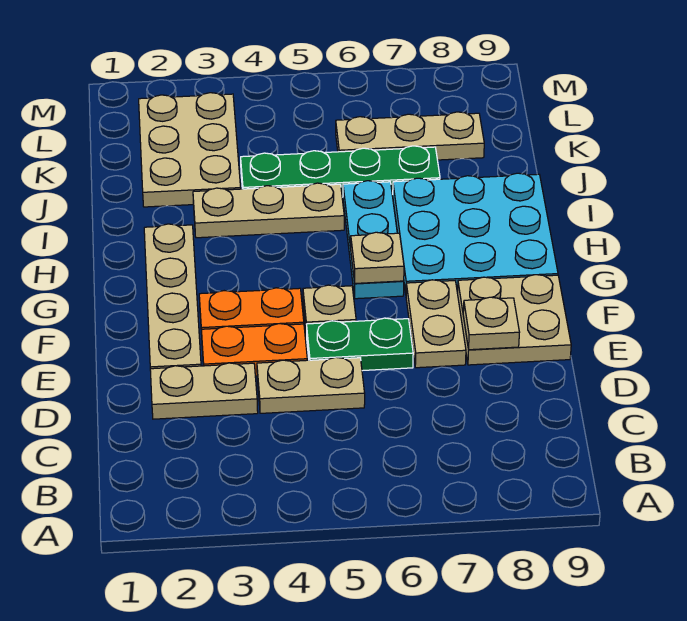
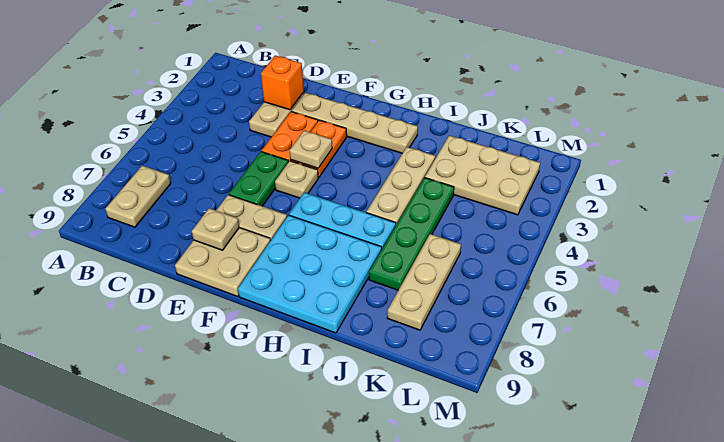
none -> orange 1x1 brick [261,56,304,110]
tan 1x2 plate [257,357,365,413] -> tan 1x2 plate moved to [105,166,171,227]
tan 1x1 plate [351,232,404,283] -> tan 1x1 plate moved to [290,131,332,168]

